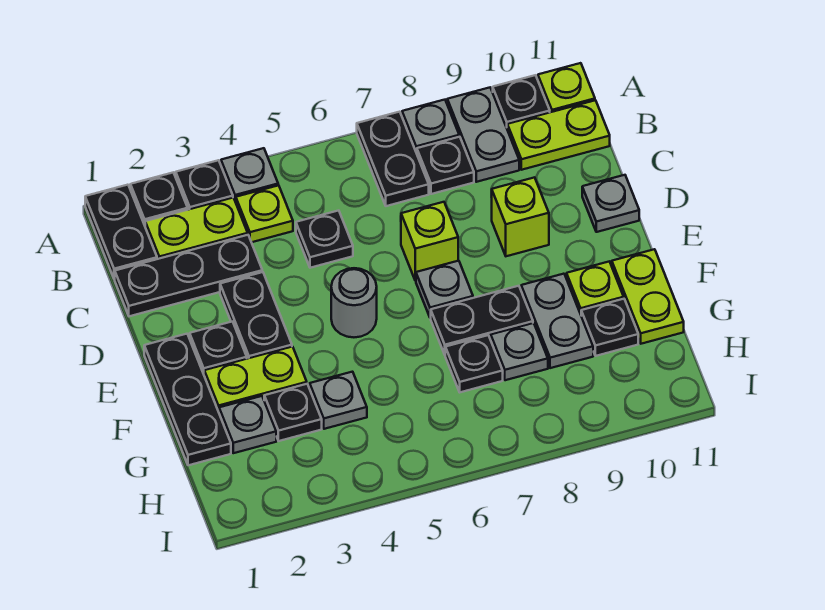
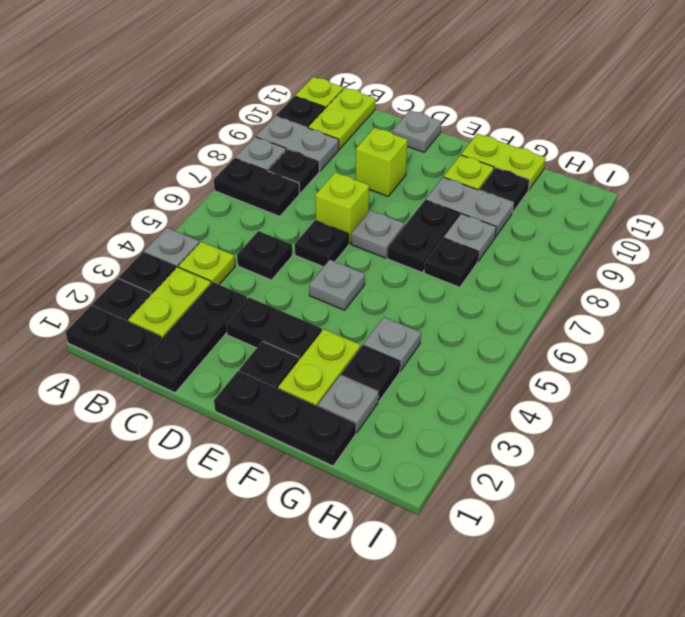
none -> black 1x1 plate [295,221,349,267]
grey 1x1 round brick [331,268,377,337] -> grey 1x1 plate [309,260,365,310]

